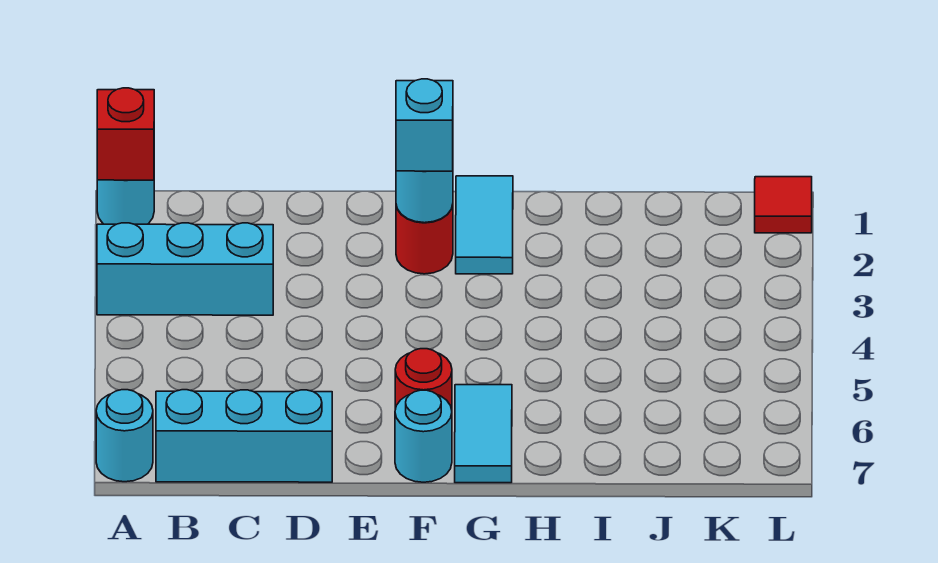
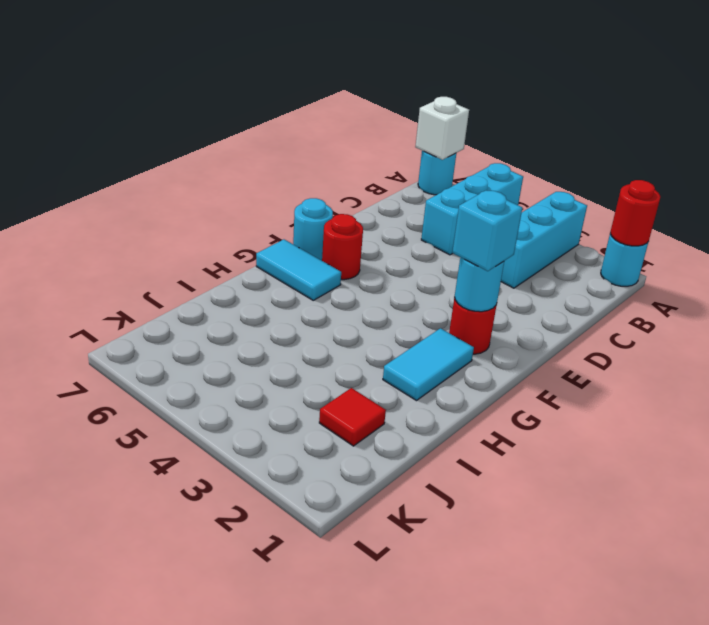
red 1x1 brick [97,88,154,180] -> red 1x1 round brick [610,180,660,246]
none -> white 1x1 brick [415,97,469,160]
cyan 1x3 brick [156,390,332,482] -> cyan 1x3 brick moved to [421,163,523,255]
cyan 1x2 tile [456,176,513,274] -> cyan 1x2 tile turned to [383,328,474,401]
red 1x1 tile [755,177,812,233] -> red 1x1 tile moved to [319,388,386,446]

